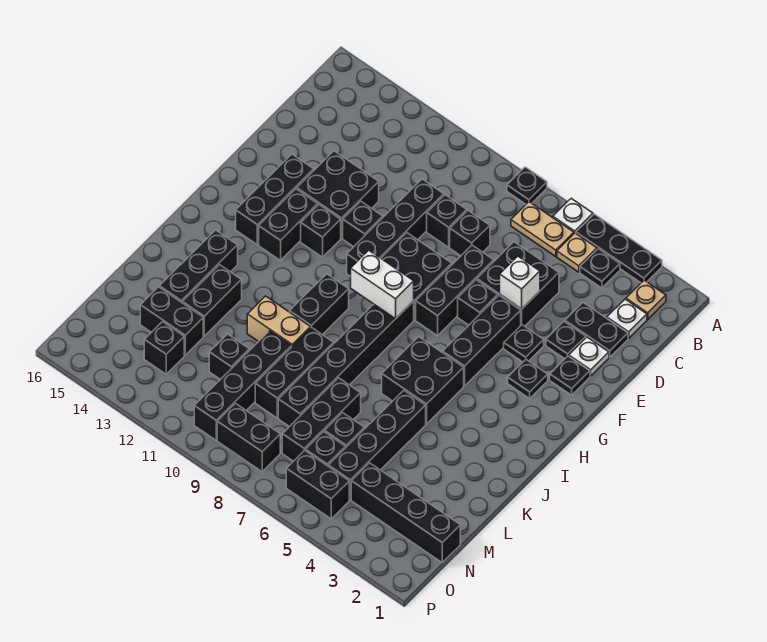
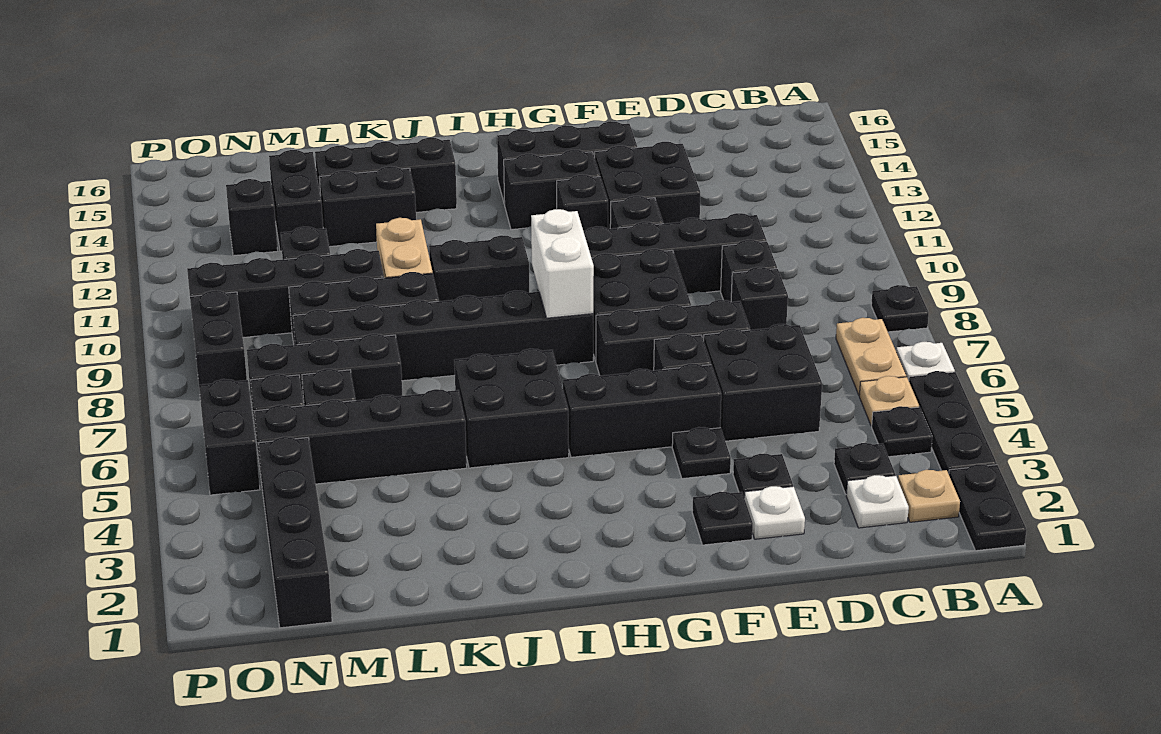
black 1x2 plate [565,303,628,357] -> black 1x2 plate moved to [949,464,1027,551]
white 1x1 brick [500,256,540,309] -> none
black 1x1 plate [508,360,548,398] -> black 1x1 plate moved to [834,443,895,494]

